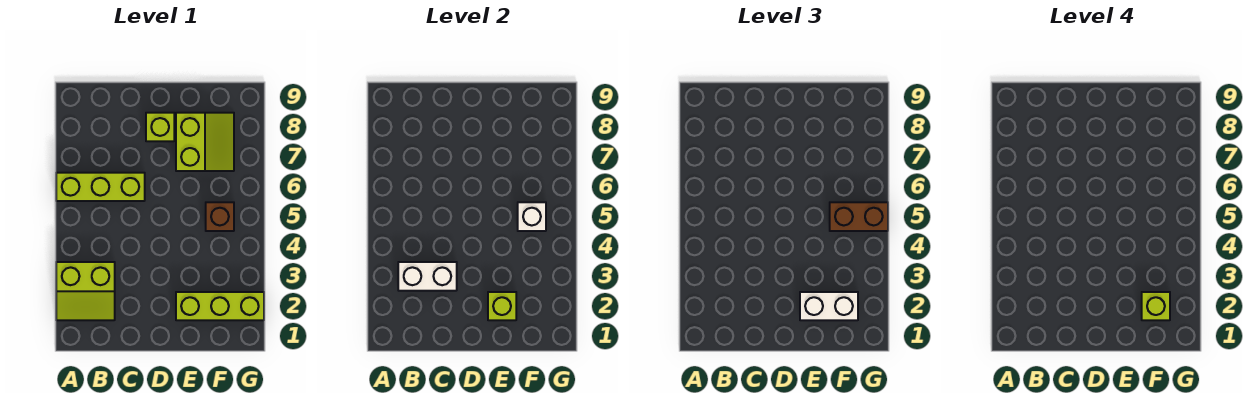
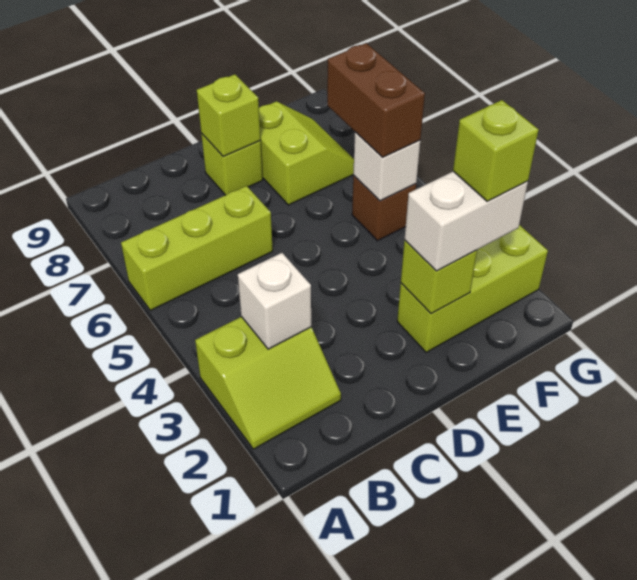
white 1x2 brick [398,262,457,291] -> white 1x1 brick [238,253,311,349]
none -> lime 1x1 brick [197,74,261,157]
brown 1x2 brick [830,202,888,231] -> brown 1x2 brick turned to [327,43,425,157]

